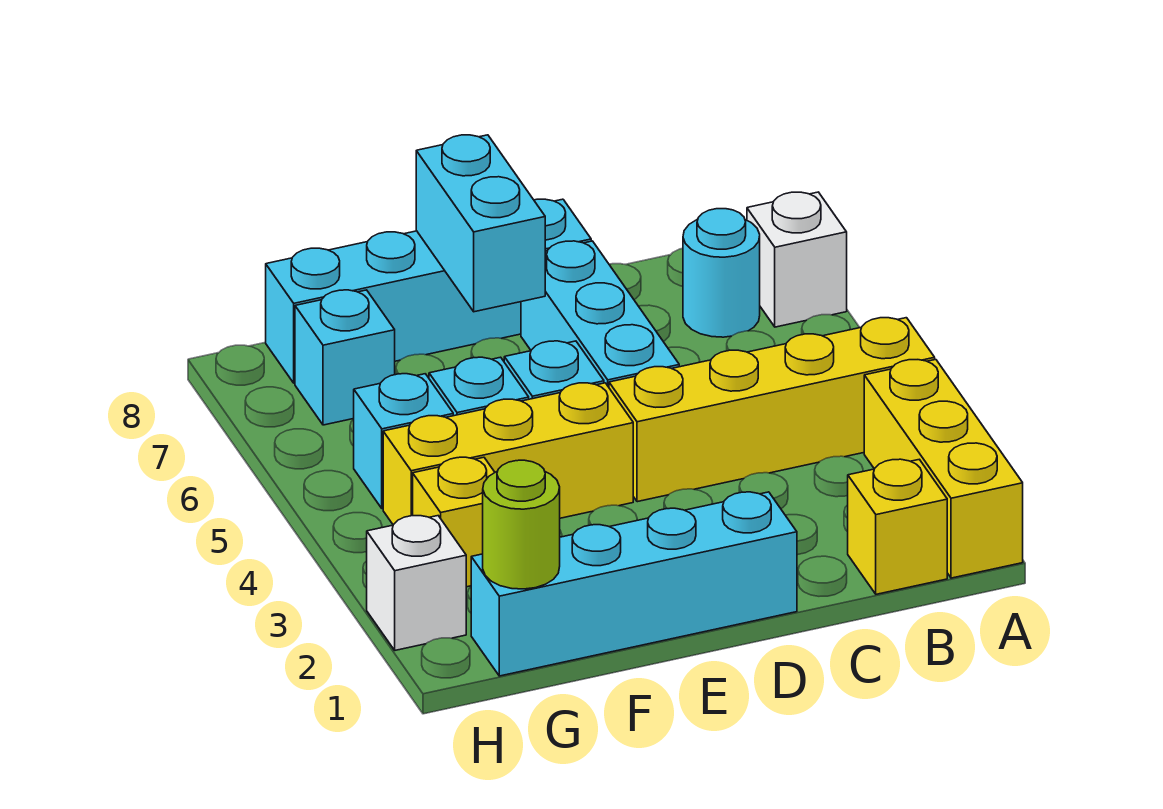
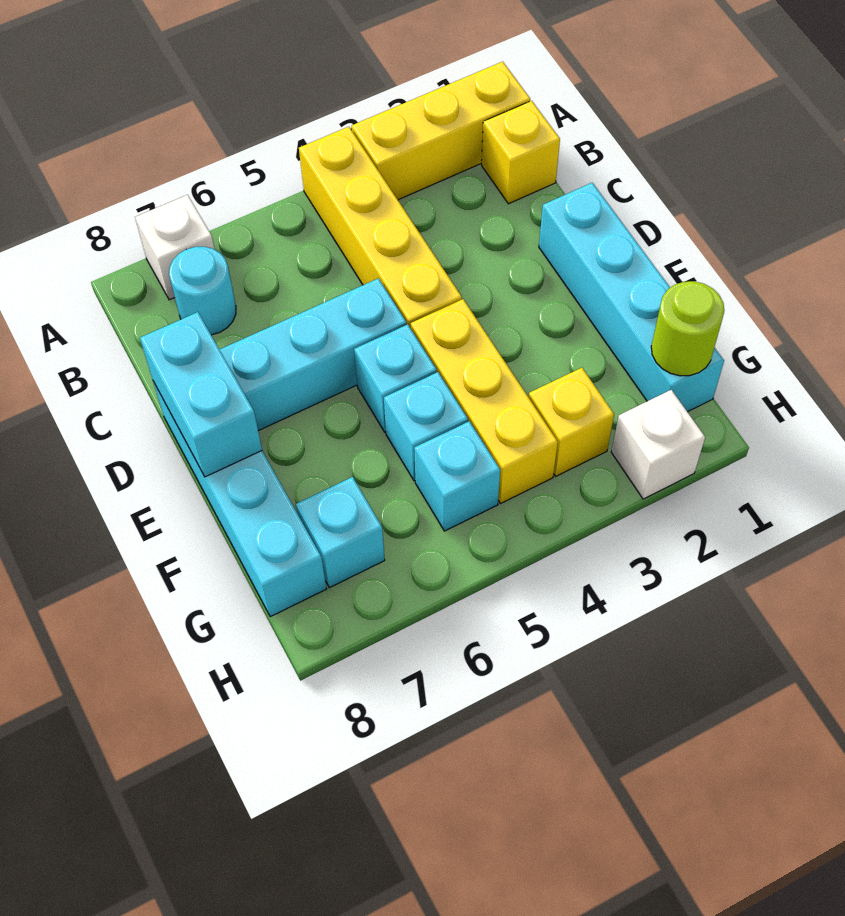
cyan 1x2 brick [416,135,545,312] -> cyan 1x2 brick turned to [140,312,262,477]

